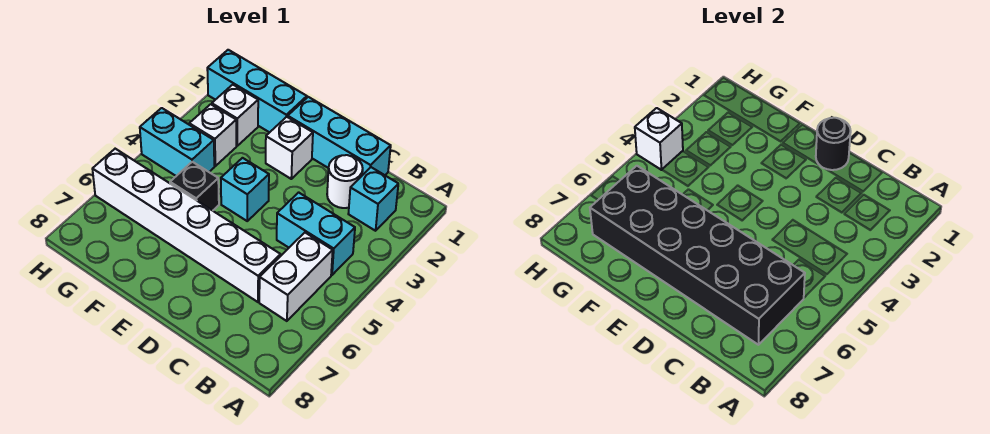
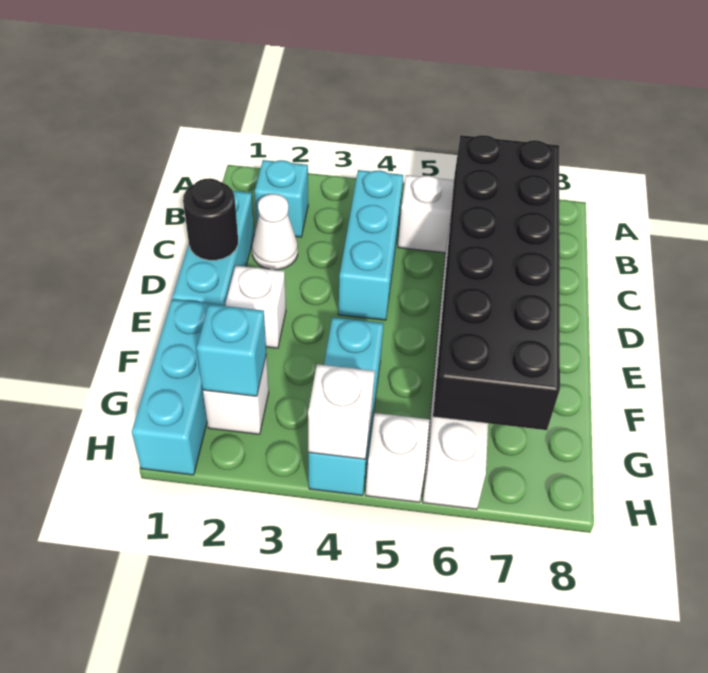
cyan 1x2 brick [277,192,355,275] -> cyan 1x3 brick [338,170,403,320]
white 1x1 round brick [327,155,363,208] -> white 1x1 cone [252,194,298,270]
cyan 1x1 brick [221,158,269,221] -> cyan 1x1 brick moved to [197,304,266,396]
black 1x1 brick [170,162,219,211] -> none
white 1x1 brick [189,104,236,166] -> white 1x1 brick moved to [366,413,430,502]
cyan 1x2 brick [140,108,214,176] -> cyan 1x3 brick [309,317,384,495]

